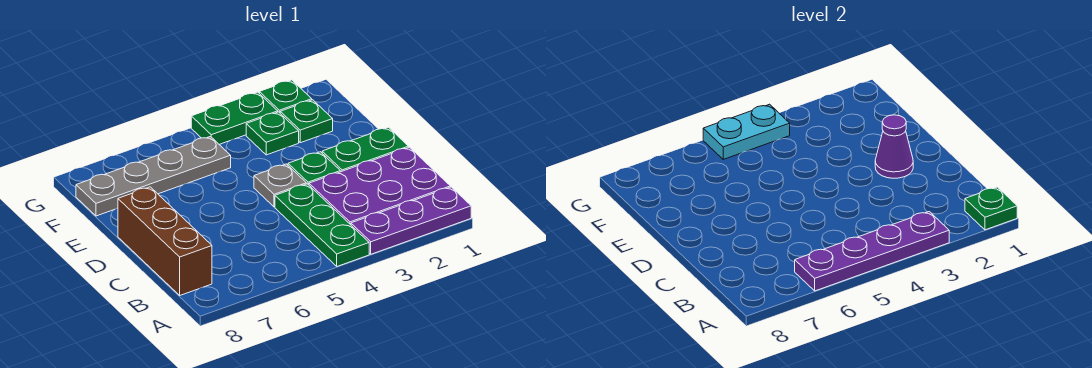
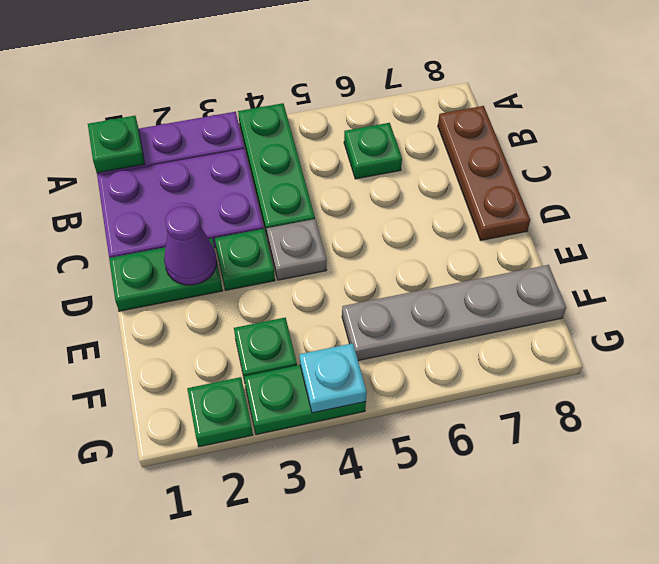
purple 1x4 plate [795,212,949,291] -> none
brown 1x3 brick [118,187,212,295] -> brown 1x3 plate [438,106,530,240]
green 1x1 plate [280,100,333,143] -> green 1x1 plate moved to [344,123,402,179]
cyan 1x2 plate [703,104,790,159] -> cyan 1x1 plate [300,343,367,413]

